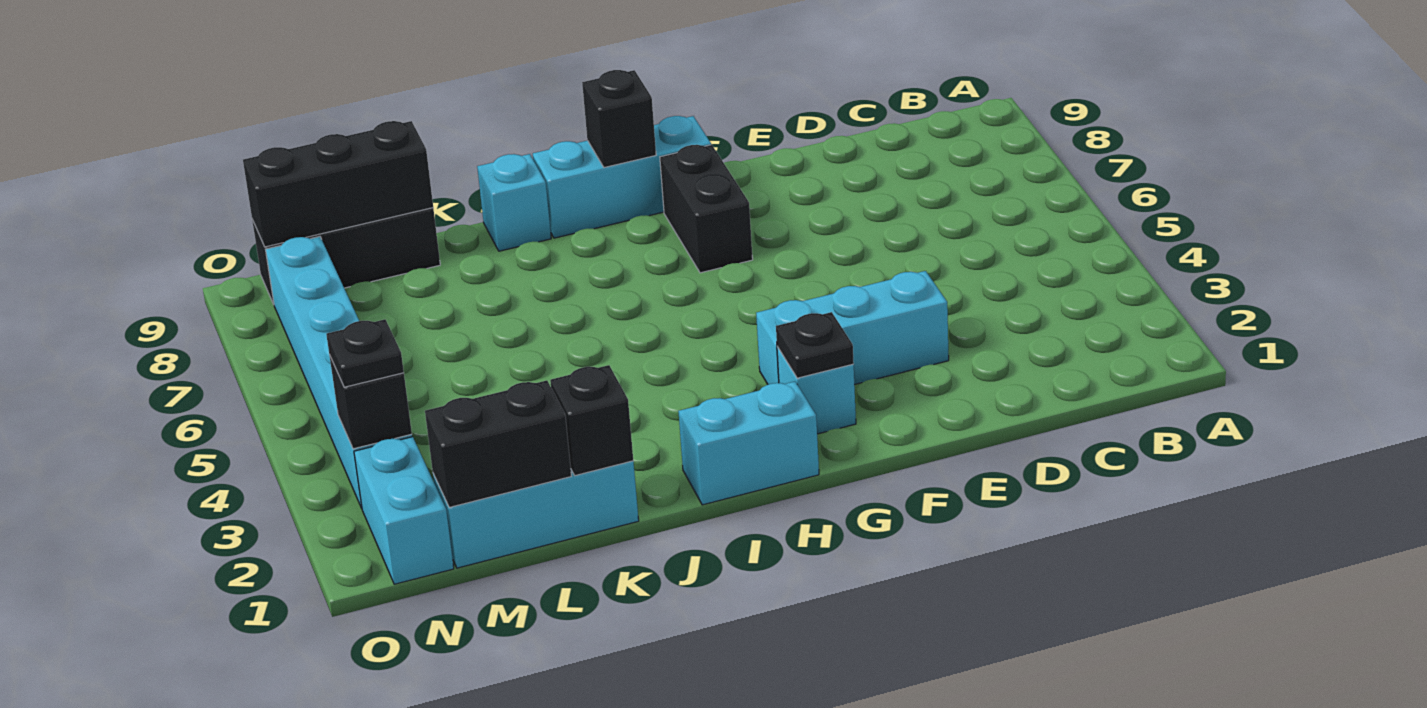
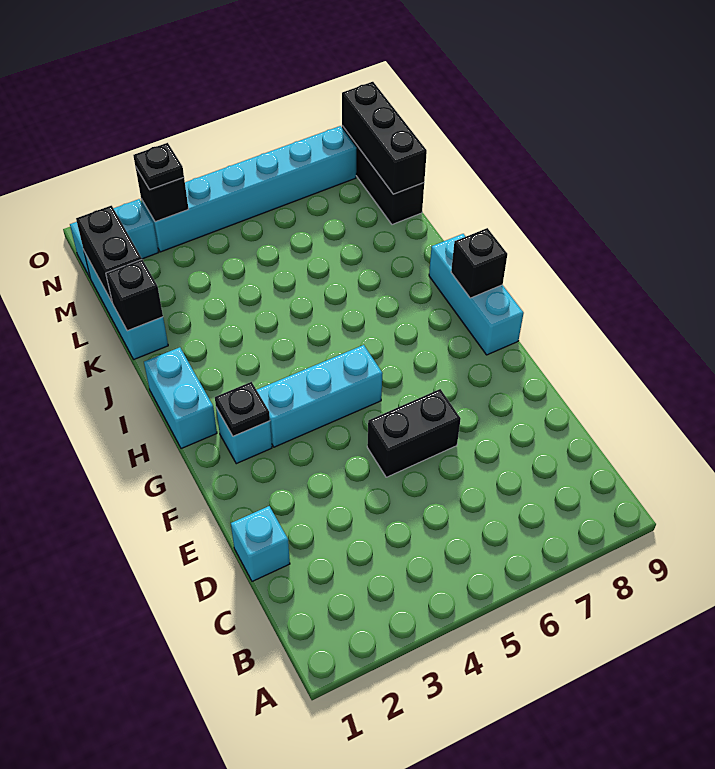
cyan 1x3 brick [756,271,949,385] -> cyan 1x3 brick turned to [257,345,383,447]
black 1x2 brick [660,145,753,273] -> black 1x2 brick moved to [367,389,461,477]
cyan 1x1 brick [477,154,551,251] -> cyan 1x1 brick moved to [231,506,290,581]

